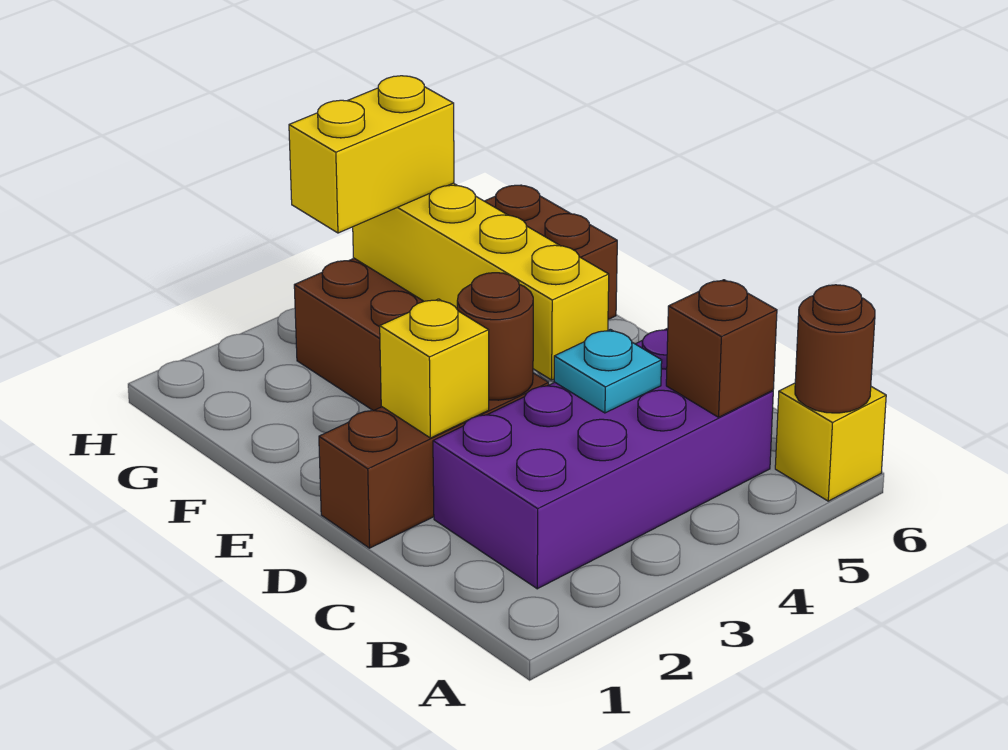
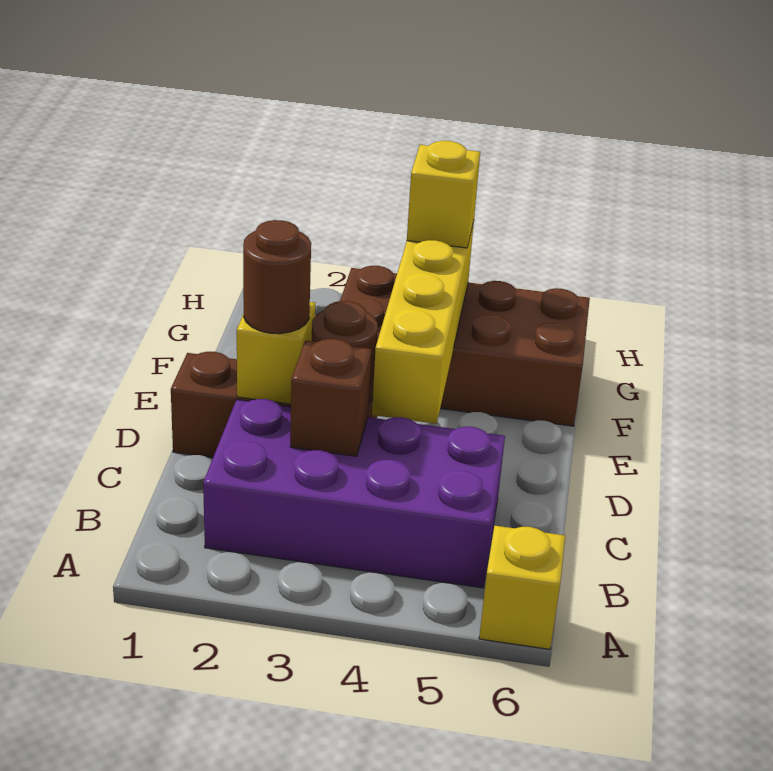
brown 1x1 round brick [795,285,875,413] -> brown 1x1 round brick moved to [243,220,311,334]
brown 1x1 brick [666,280,777,417] -> brown 1x1 brick moved to [290,339,372,456]
cyan 1x1 plate [554,329,662,413] -> none
yellow 1x2 brick [289,76,454,233] -> yellow 1x1 brick [407,141,480,248]

